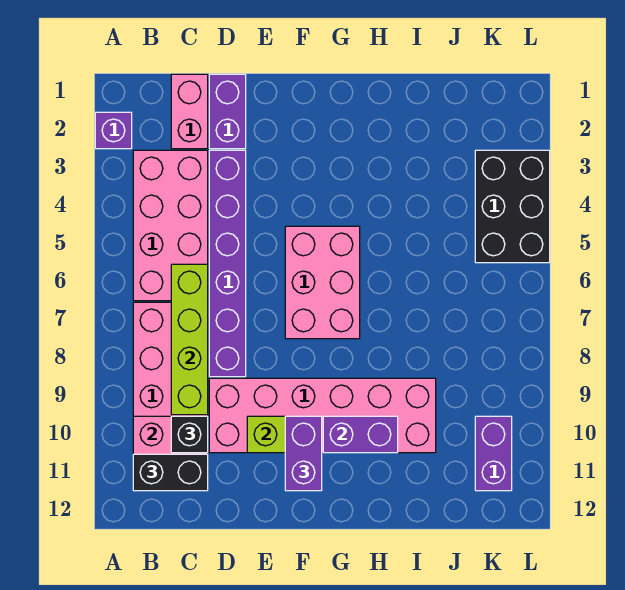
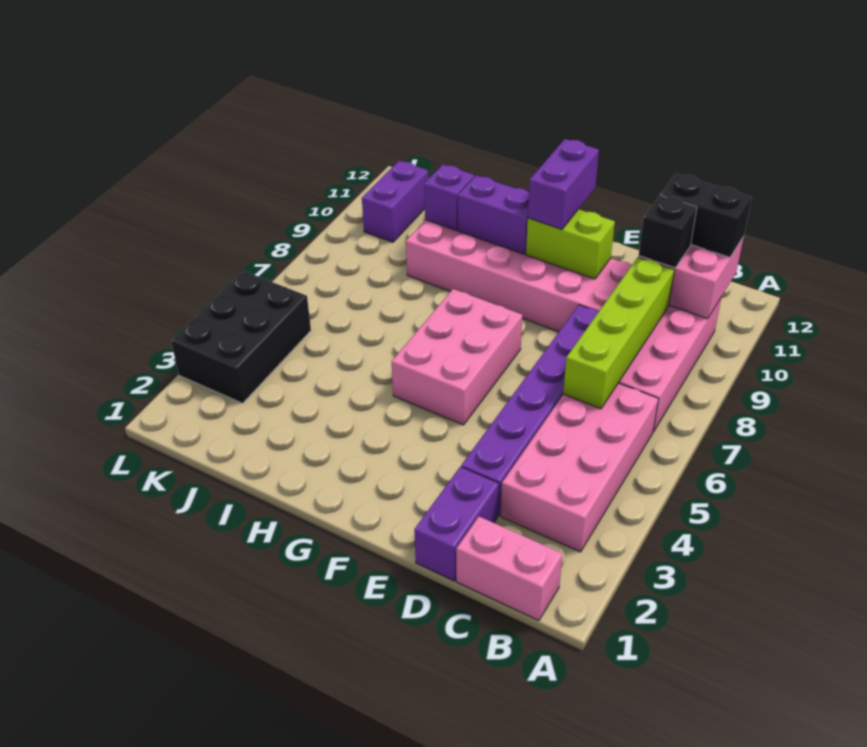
purple 1x1 brick [95,112,132,149] -> purple 1x1 brick moved to [424,164,474,230]
pink 1x2 brick [171,74,208,149] -> pink 1x2 brick turned to [456,517,563,621]

